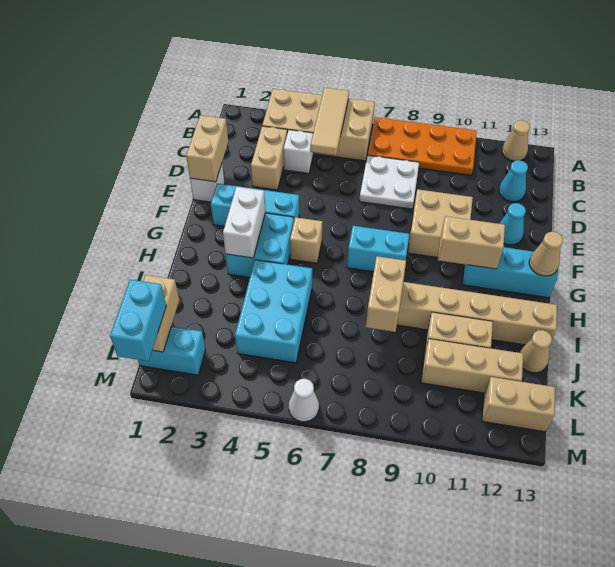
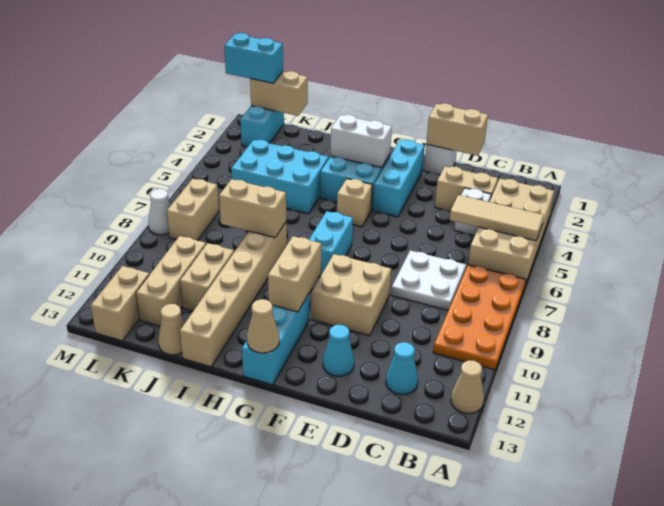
none -> tan 1x2 brick [167,179,219,241]
white 1x1 cone [289,379,319,422] -> white 1x1 cone moved to [148,189,170,235]

